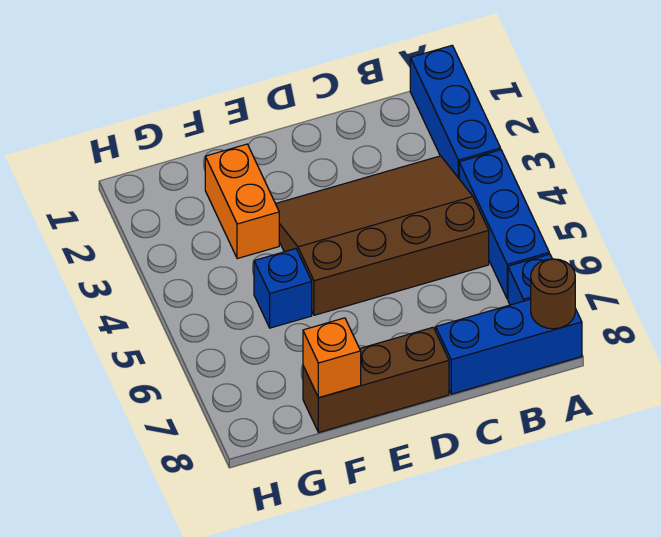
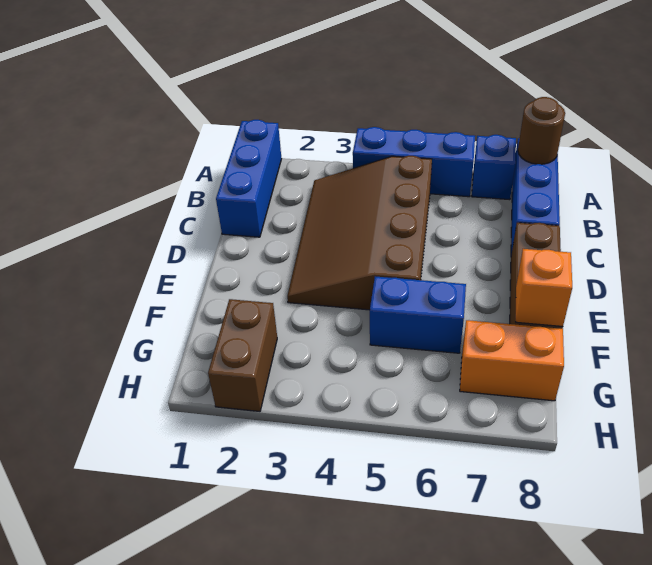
blue 1x3 brick [410,46,501,178] -> blue 1x3 brick turned to [216,120,282,237]
orange 1x2 brick [205,144,279,259] -> orange 1x2 brick moved to [460,320,564,401]
blue 1x1 brick [254,249,312,328] -> blue 1x2 brick [370,276,466,353]
none -> brown 1x2 brick [208,299,277,411]

